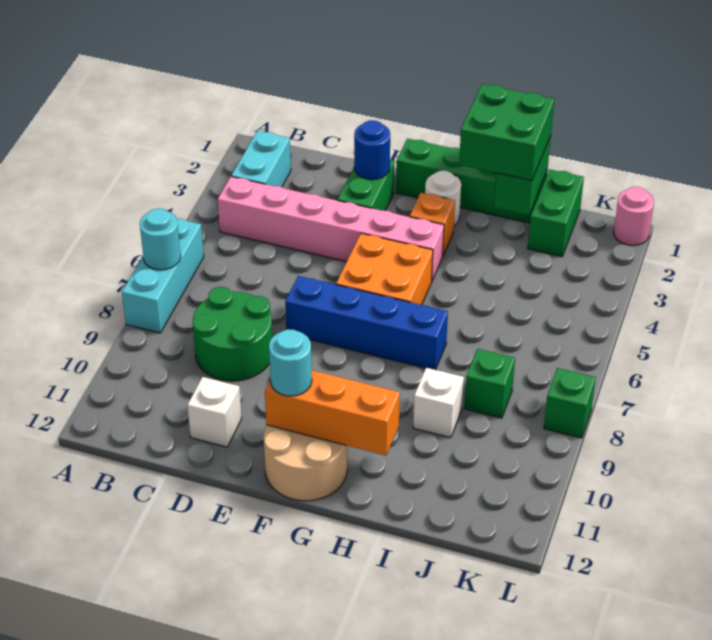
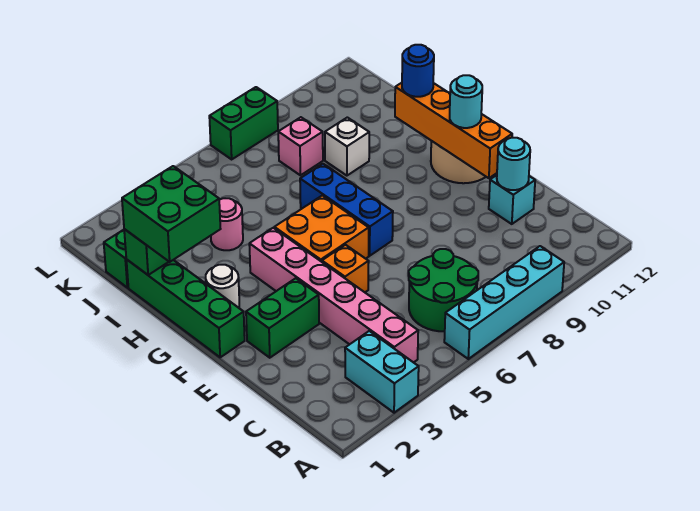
cyan 1x3 brick [122,218,204,333] -> cyan 1x4 brick [444,246,564,359]
cyan 1x1 round brick [140,209,181,270] -> cyan 1x1 round brick moved to [497,138,530,190]
cyan 1x2 brick [231,131,291,187] -> cyan 1x2 brick turned to [345,331,419,413]
green 2x2 round brick [193,287,272,381] -> green 2x2 round brick moved to [409,249,478,331]
white 1x1 brick [187,377,242,447] -> cyan 1x1 brick [489,175,535,224]
blue 1x1 round brick [354,120,390,180] -> blue 1x1 round brick moved to [402,45,434,97]
blue 1x4 brick [285,276,448,370] -> blue 1x3 brick [300,164,393,256]
orange 1x3 brick [265,370,400,455] -> orange 1x4 brick [395,83,512,178]
orange 1x1 brick [410,193,455,256] -> orange 1x1 brick moved to [322,245,369,292]
green 1x1 brick [464,349,515,418] -> pink 1x1 brick [278,117,323,175]
pink 1x1 round brick [614,187,654,245] -> pink 1x1 round brick moved to [211,198,243,250]
green 1x1 brick [544,368,596,438] -> green 1x2 brick [209,87,278,159]

